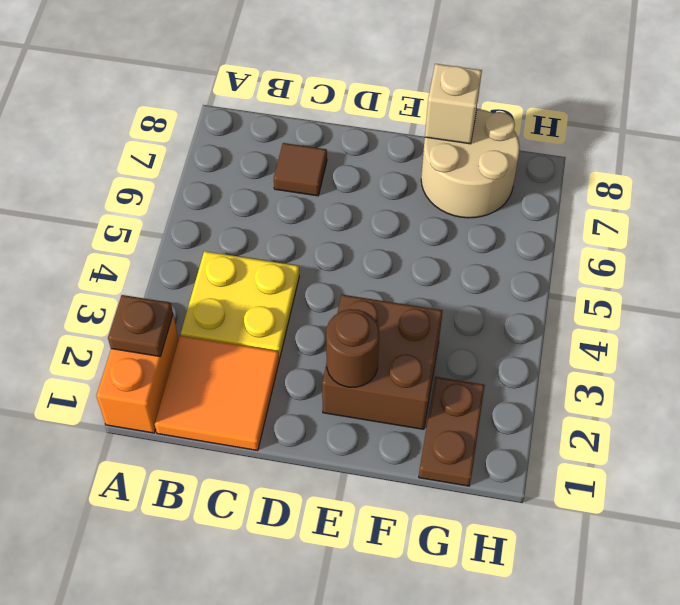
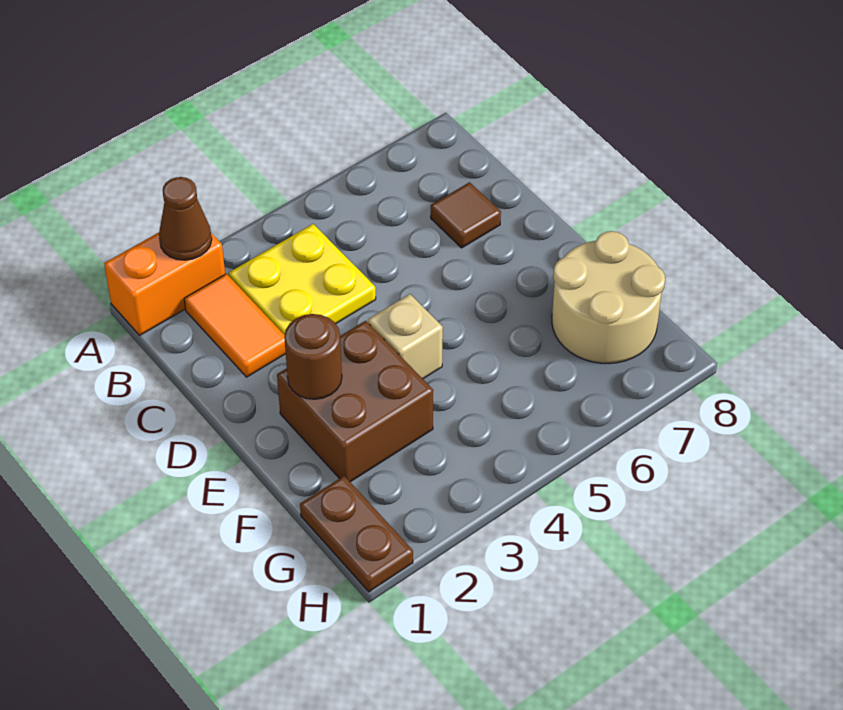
brown 1x1 plate [108,295,173,357] -> brown 1x1 cone [159,177,212,260]
orange 2x2 tile [155,336,279,451] -> orange 1x2 tile [184,274,286,377]
tan 1x1 brick [425,64,482,144] -> tan 1x1 brick moved to [368,294,443,379]
brown 1x2 plate [419,377,485,486] -> brown 1x2 plate turned to [300,476,413,592]

